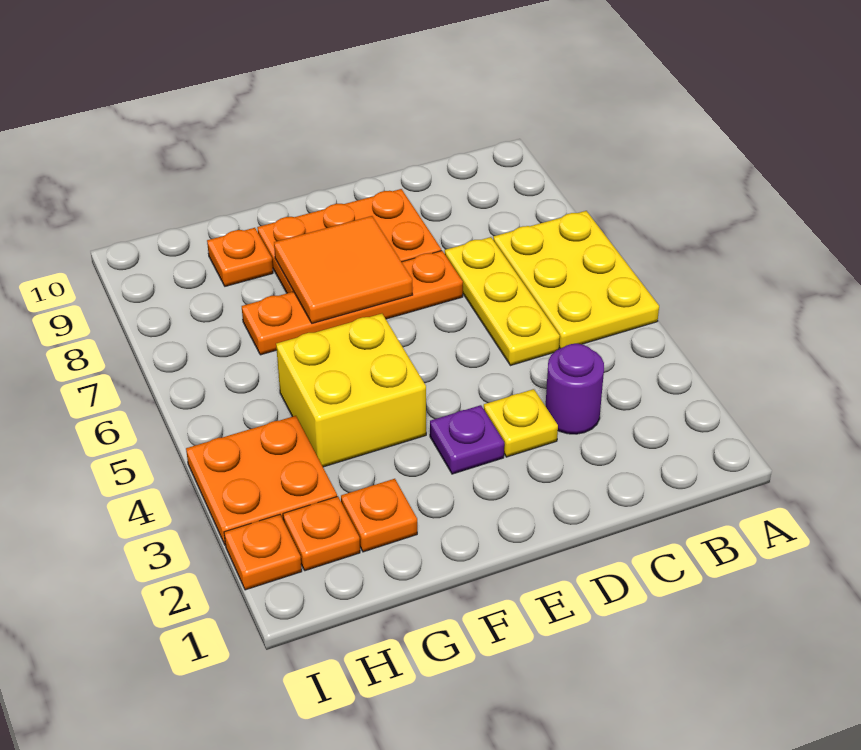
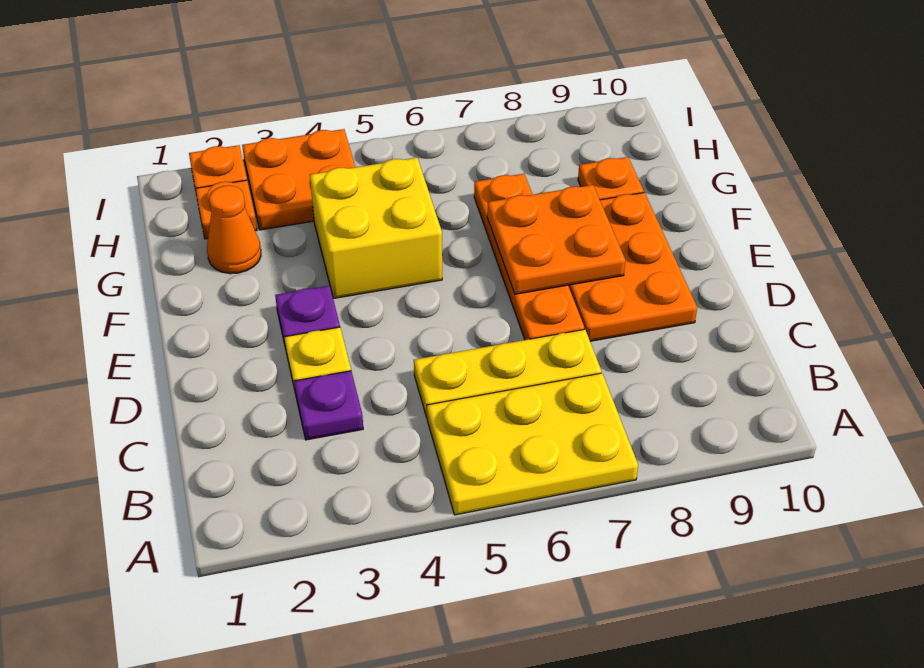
purple 1x1 round brick [546,344,604,434] -> purple 1x1 plate [294,371,363,440]
orange 2x2 tile [274,216,412,323] -> orange 2x2 plate [487,185,625,294]
orange 1x1 plate [341,479,417,552] -> orange 1x1 cone [207,185,261,274]

